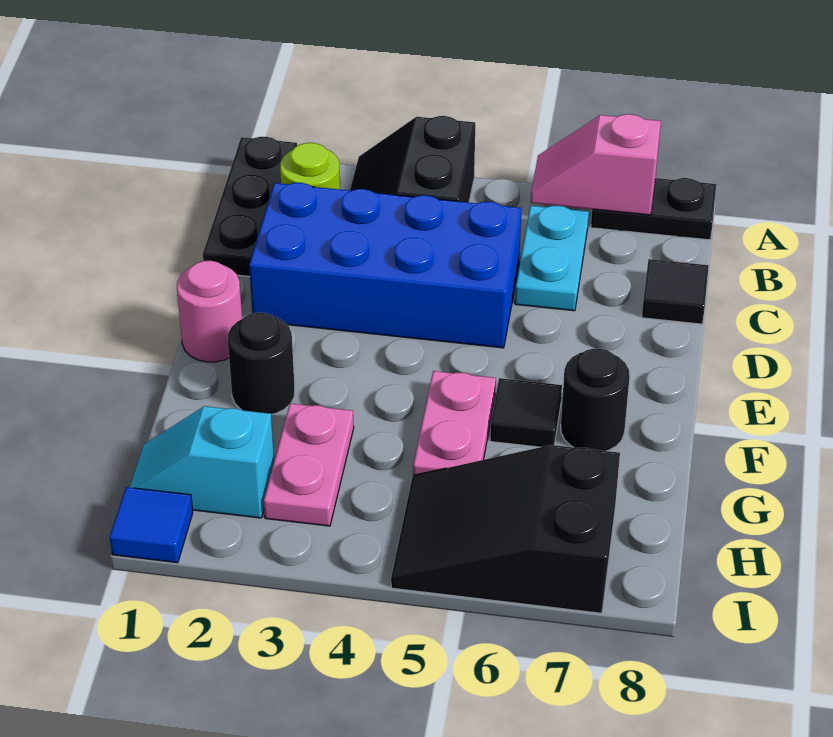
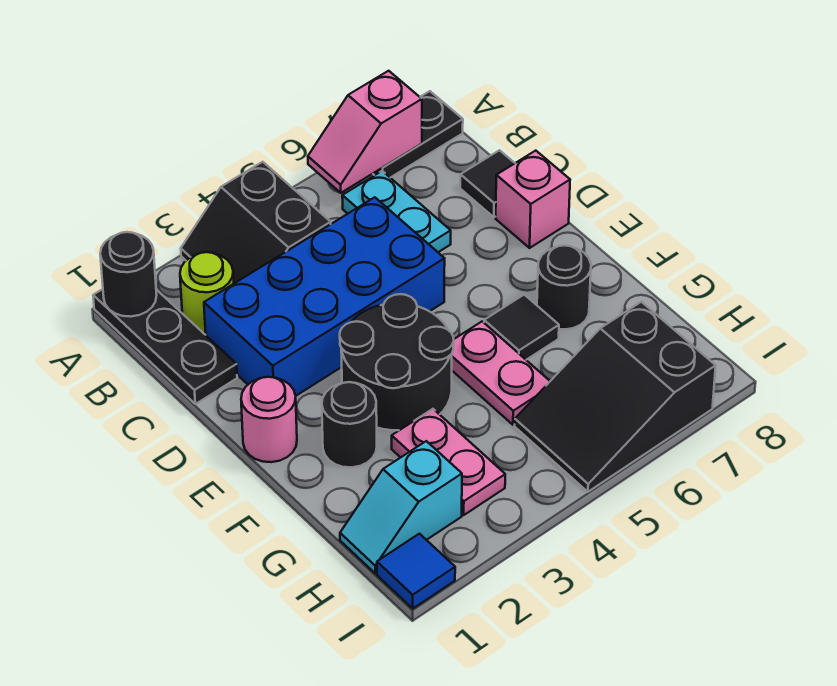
none -> black 1x1 round brick [100,232,157,317]
none -> pink 1x1 brick [496,151,570,248]
none -> black 2x2 round brick [340,294,454,430]

